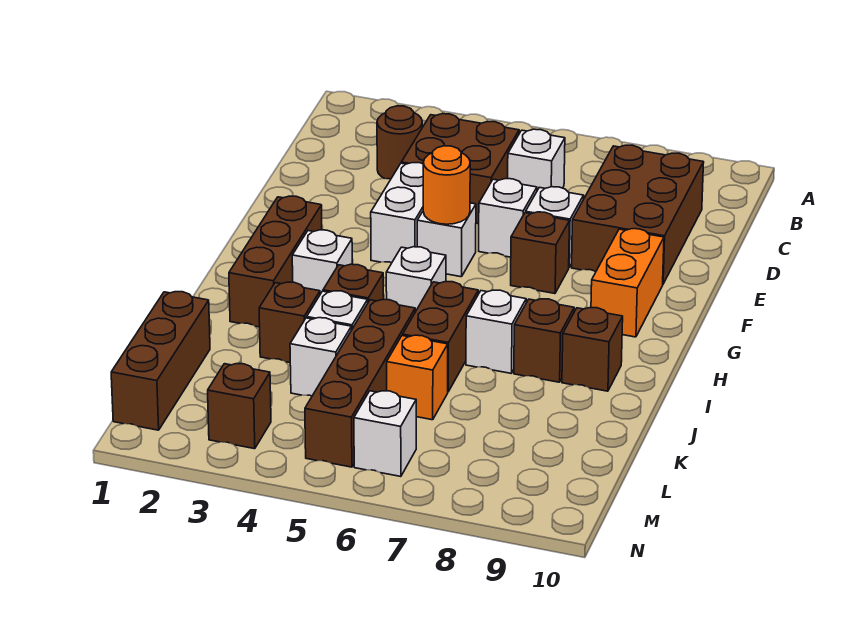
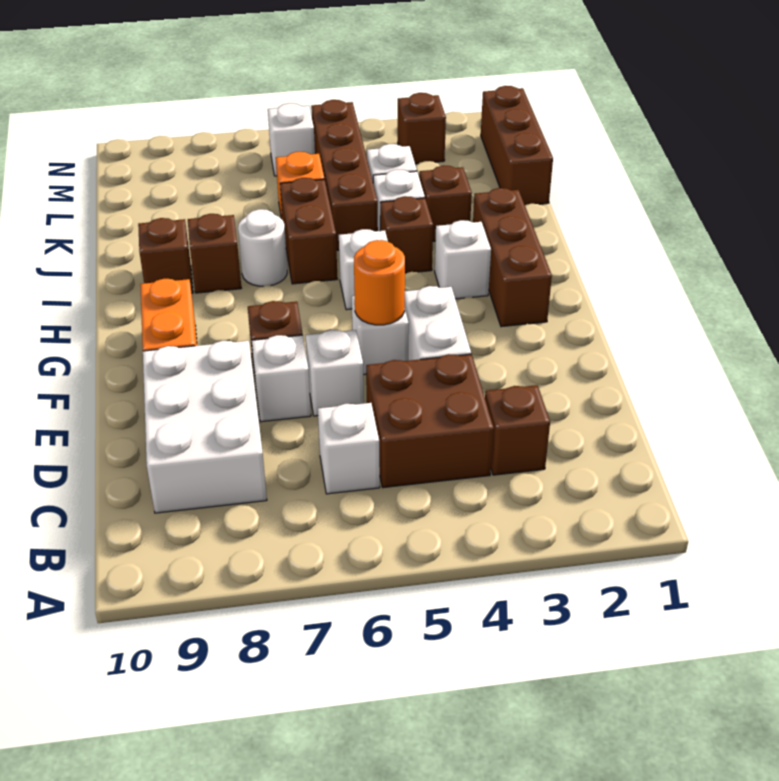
brown 1x1 round brick [377,106,422,179] -> brown 1x1 brick [485,385,550,475]
brown 2x3 brick [572,145,704,284] -> white 2x3 brick [143,341,267,513]
white 1x1 brick [466,290,526,373] -> white 1x1 round brick [238,209,287,286]

